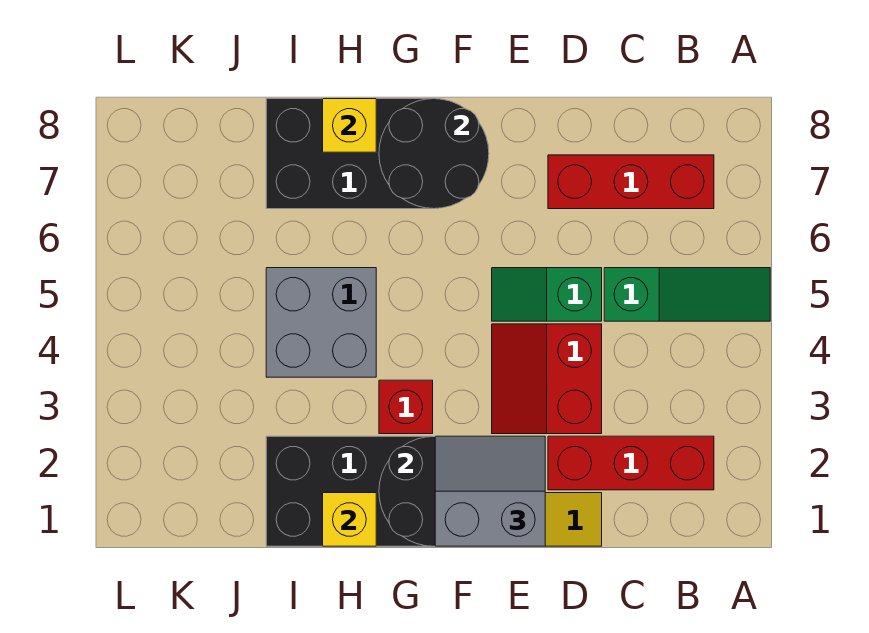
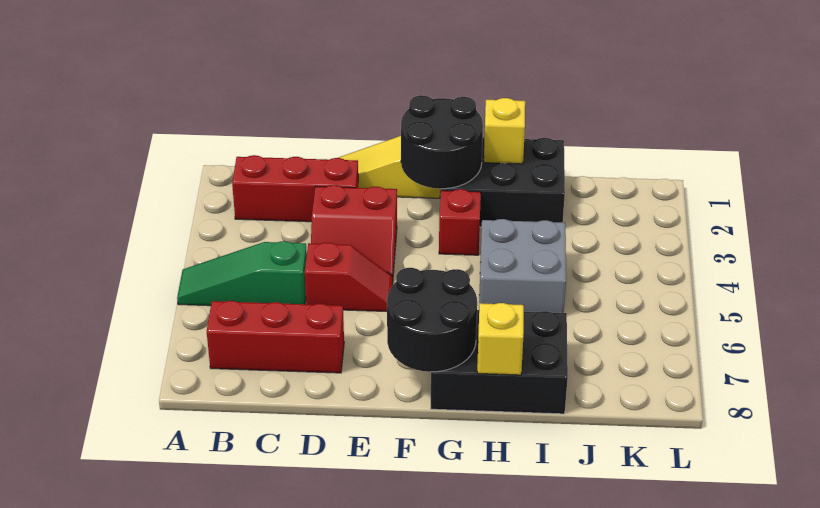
red 2x2 slope [492,324,602,434] -> red 2x2 slope turned to [311,185,397,276]
green 1x2 slope [492,268,602,321] -> red 1x2 slope [305,243,393,311]
grey 2x2 slope [435,436,545,546] -> none

